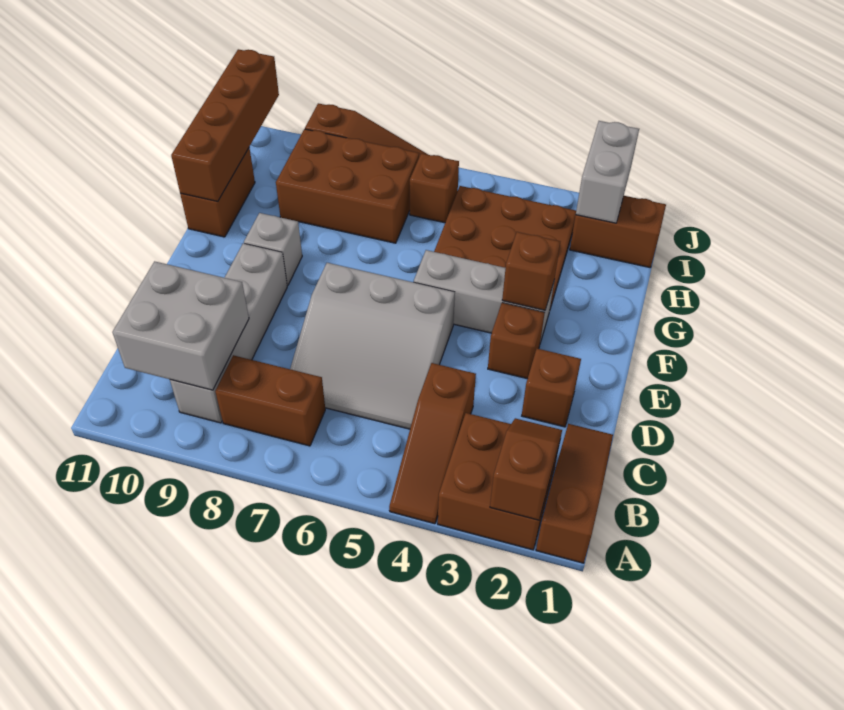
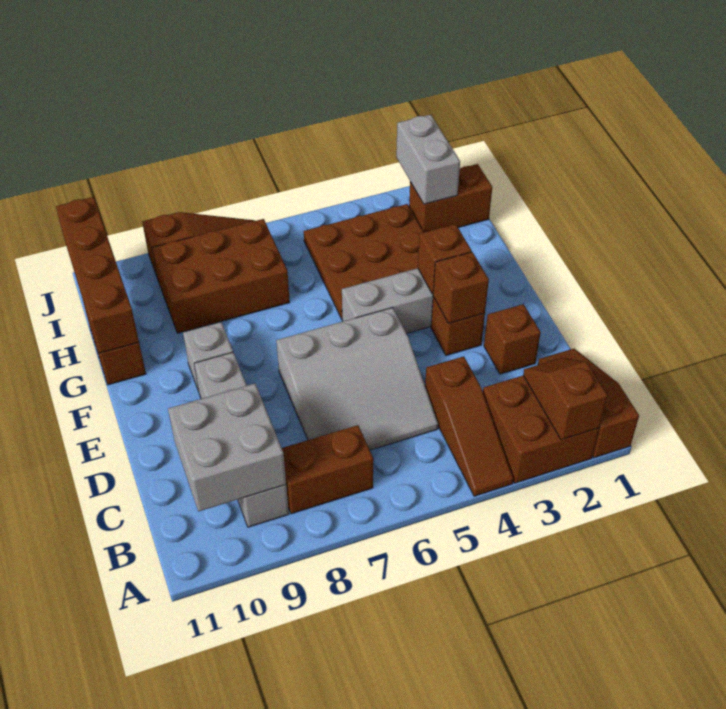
brown 1x1 brick [410,153,459,223] -> brown 1x1 brick moved to [433,252,489,324]

